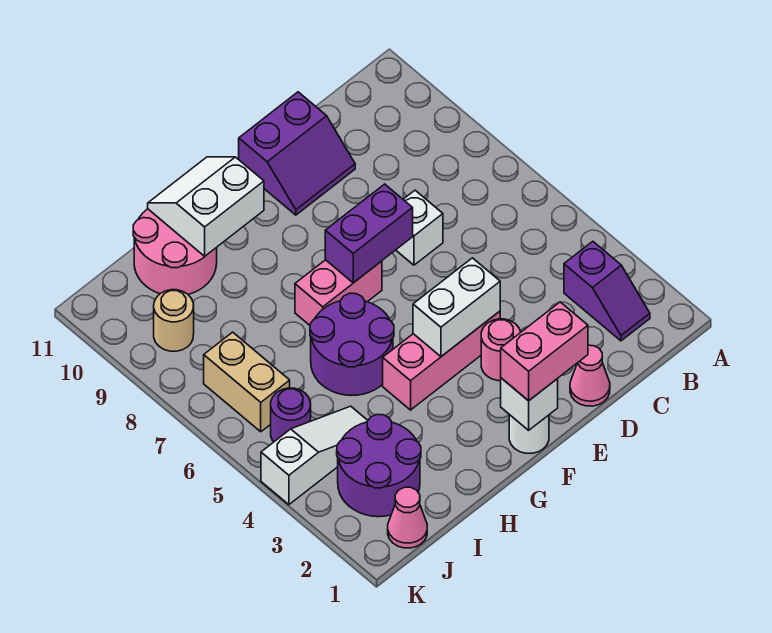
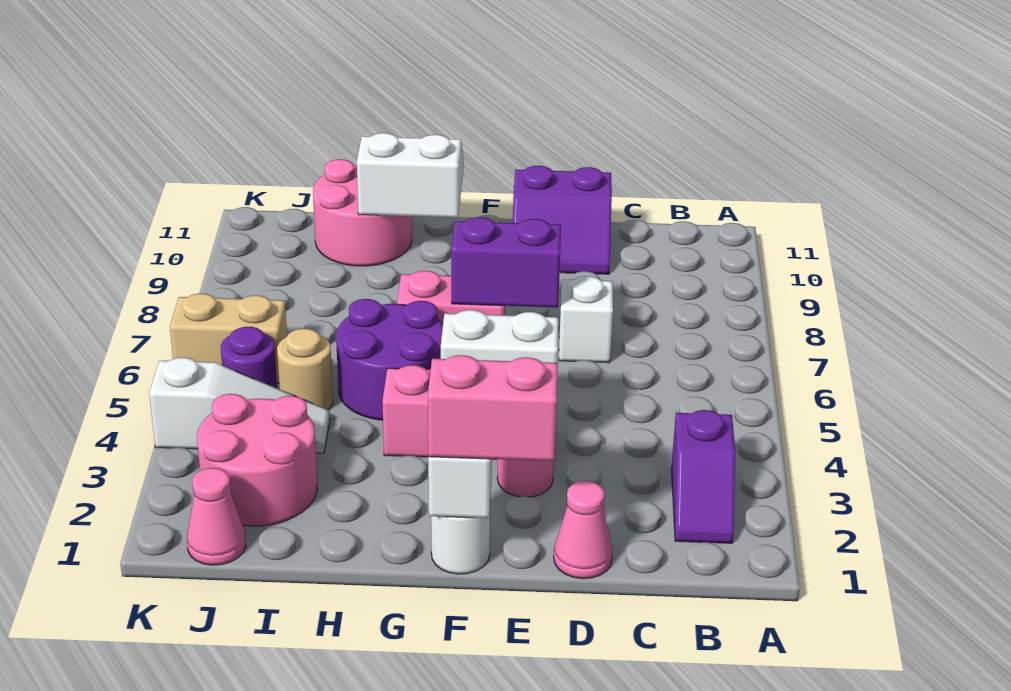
purple 2x2 round brick [337,415,421,517] -> pink 2x2 round brick [197,394,317,526]
tan 1x2 brick [204,332,290,432] -> tan 1x2 brick turned to [170,293,287,383]
tan 1x1 round brick [154,290,194,351] -> tan 1x1 round brick moved to [277,329,333,410]

